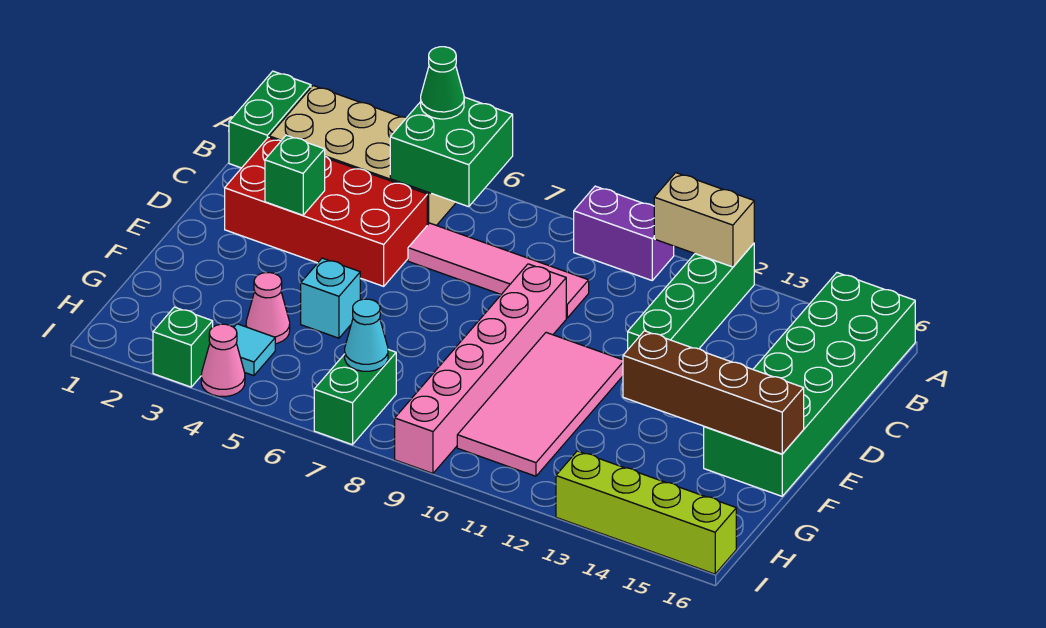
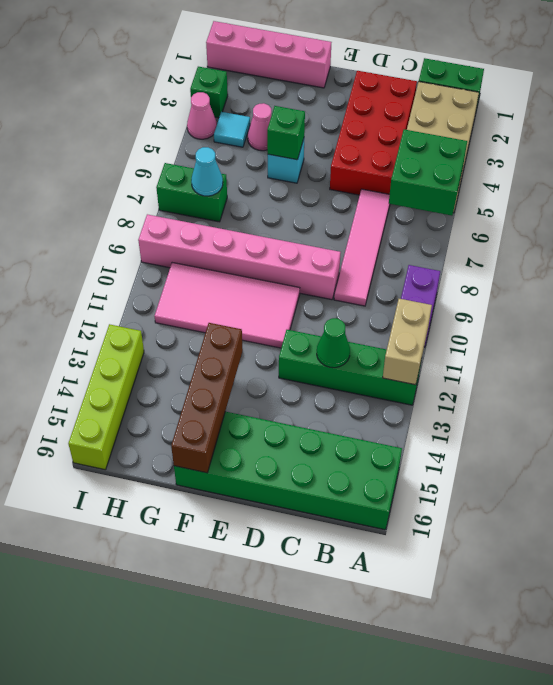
green 1x1 cone [421,47,464,119] -> green 1x1 cone moved to [317,318,350,368]
green 1x1 brick [265,135,325,215] -> green 1x1 brick moved to [267,106,305,160]
none -> pink 1x4 brick [206,21,331,88]

